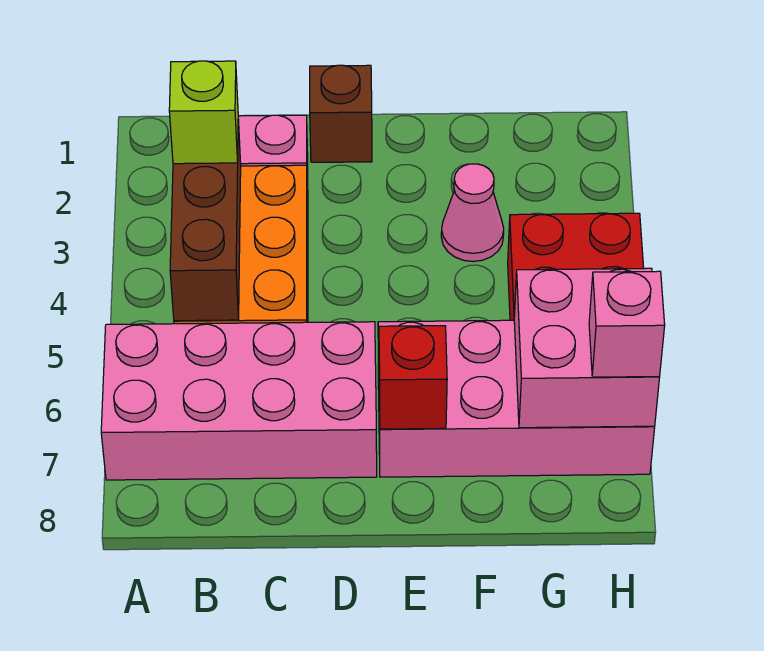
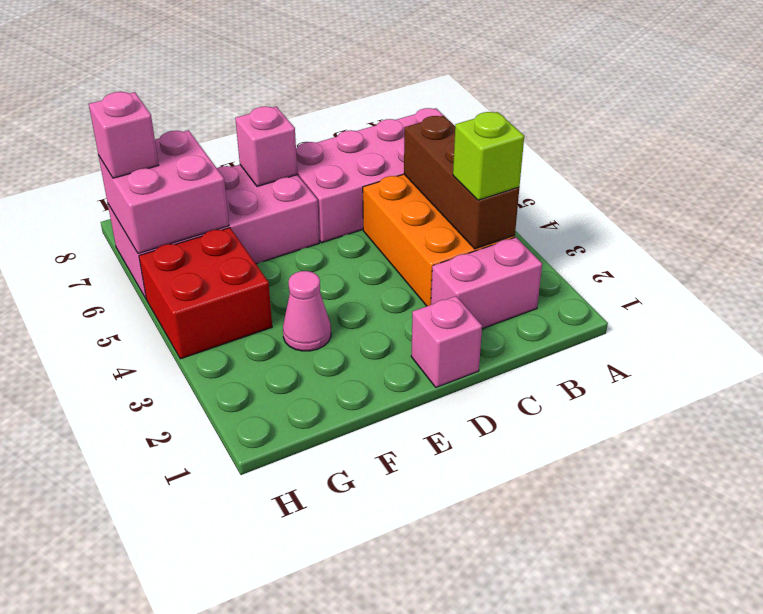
brown 1x1 brick [310,65,372,162] -> pink 1x1 brick [411,296,482,387]
red 1x1 brick [379,326,447,429] -> pink 1x1 brick [235,106,298,186]

